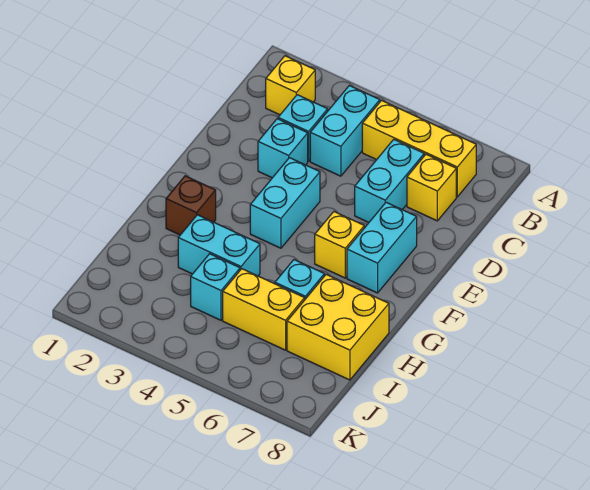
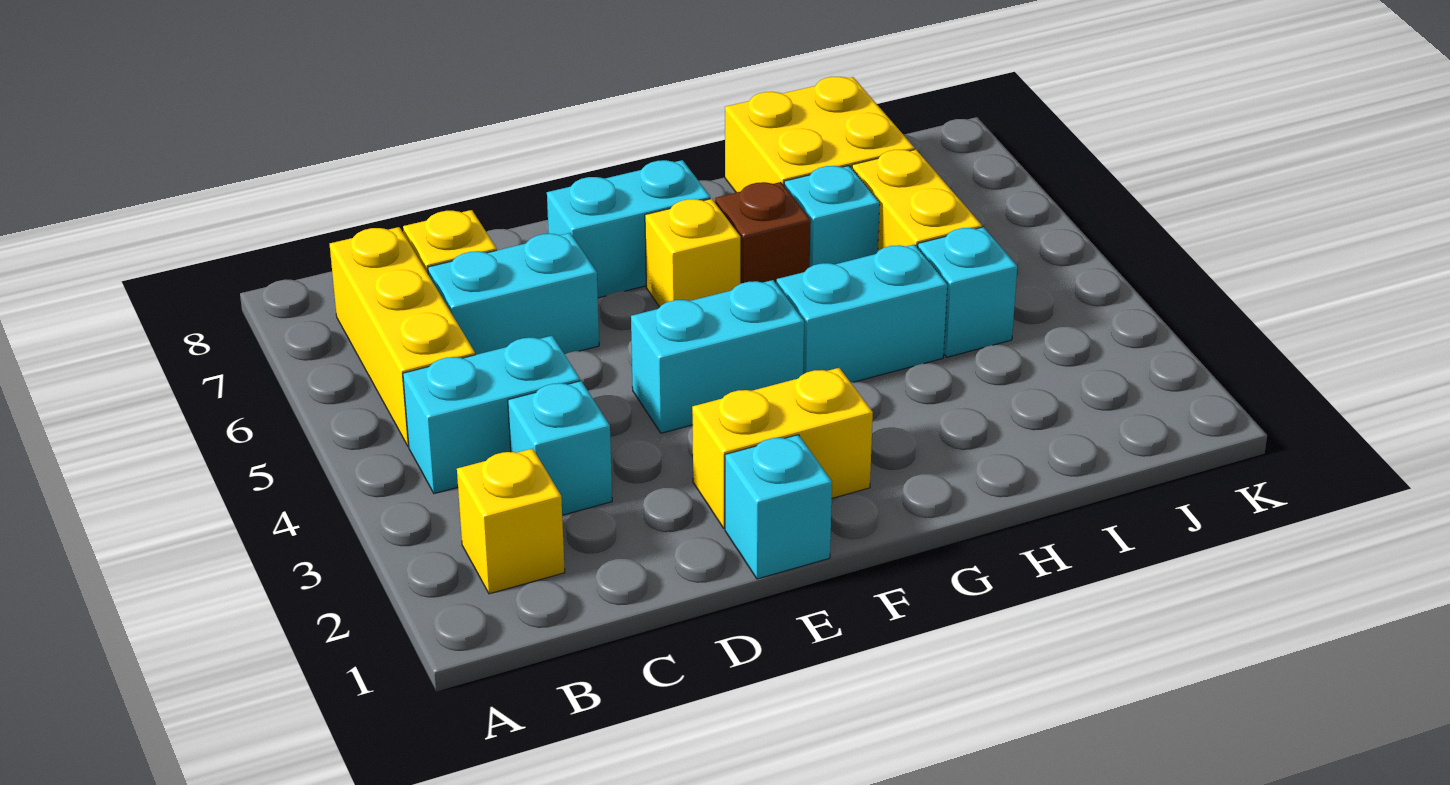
cyan 1x1 brick [258,119,308,178] -> cyan 1x1 brick moved to [725,435,832,579]
none -> yellow 1x2 brick [692,368,873,528]
brown 1x1 brick [166,176,216,235] -> brown 1x1 brick moved to [715,182,811,284]
cyan 1x2 brick [178,215,260,276] -> cyan 1x2 brick turned to [777,244,947,383]

